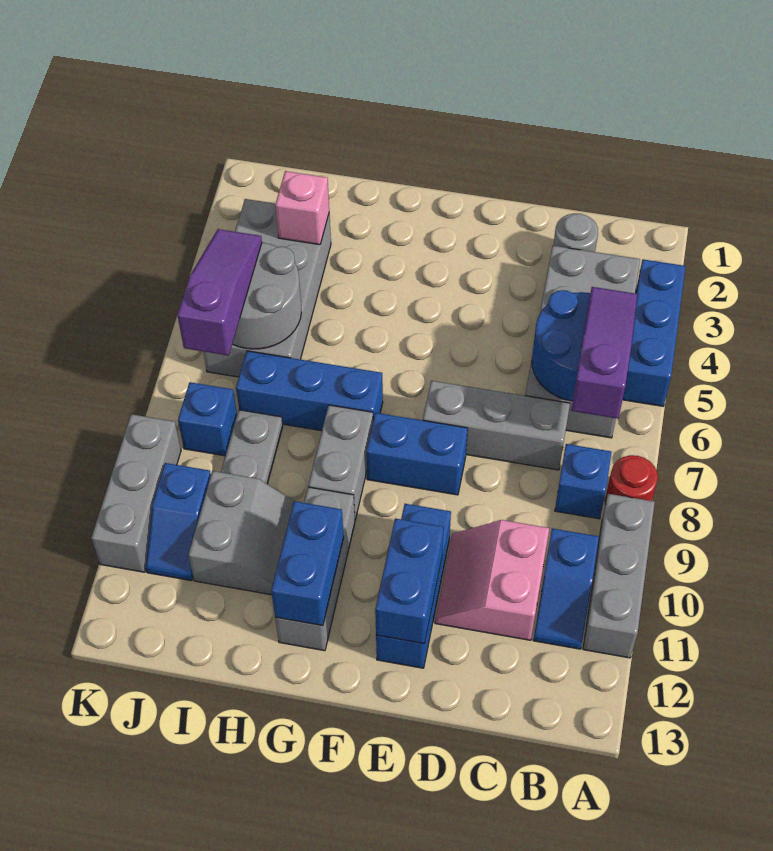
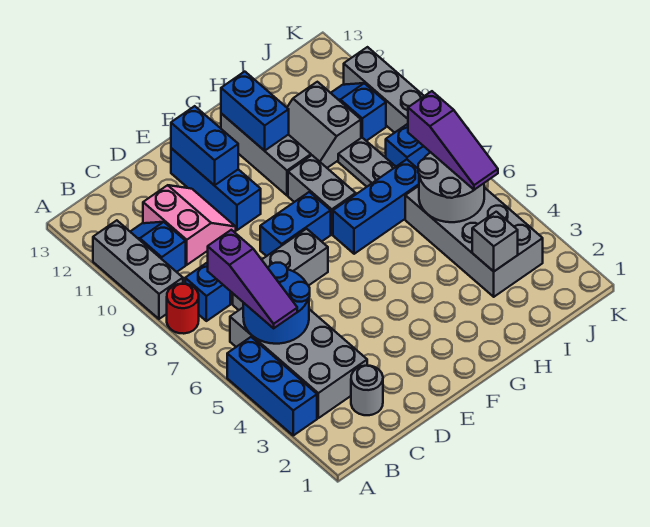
pink 1x1 brick [275,171,329,245] -> grey 1x1 brick [472,212,518,271]

